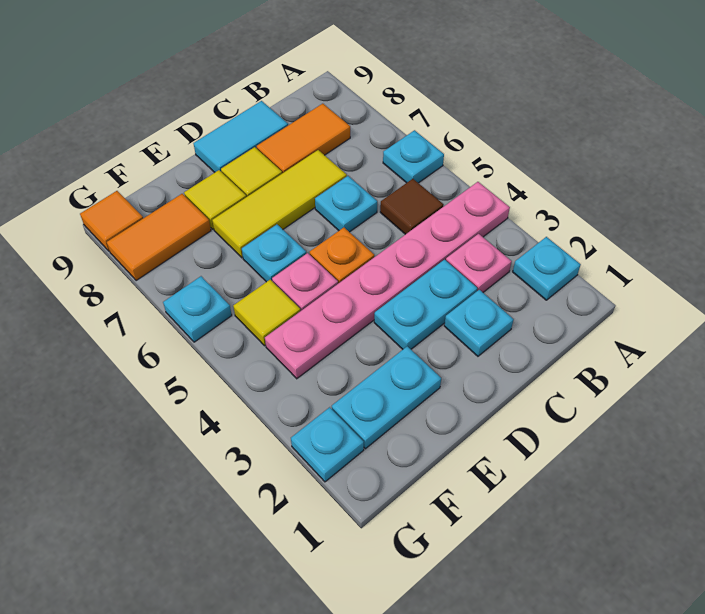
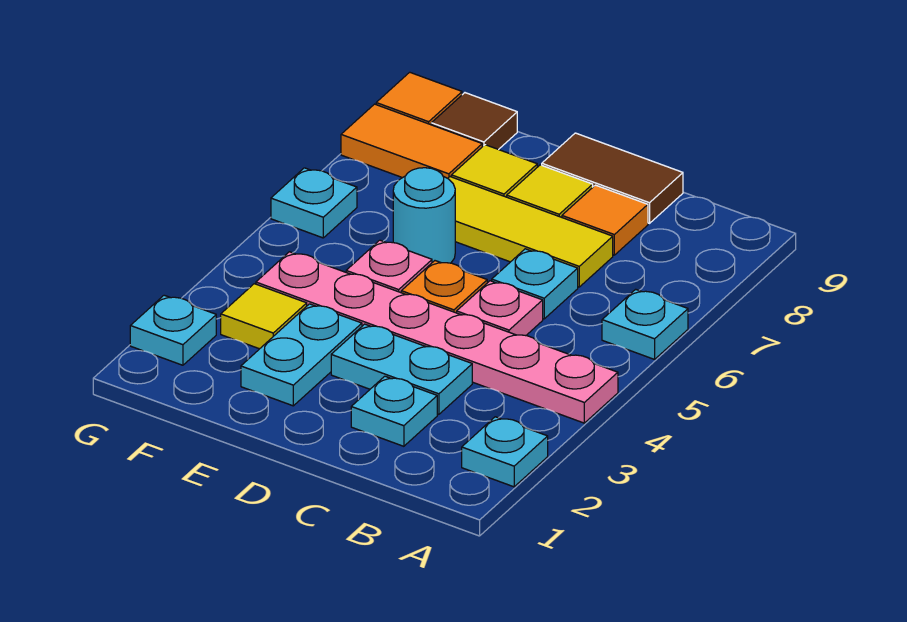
pink 1x1 plate [446,234,512,292] -> pink 1x1 plate moved to [457,281,543,336]
brown 1x1 tile [380,179,443,234] -> brown 1x1 tile moved to [431,93,517,150]
orange 1x2 tile [257,104,350,173] -> orange 1x1 tile [562,185,648,255]
cyan 1x2 tile [194,101,288,172] -> brown 1x2 tile [542,133,683,223]
cyan 1x2 plate [332,346,441,449] -> cyan 1x2 plate turned to [241,304,362,406]
cyan 1x1 plate [242,224,306,282] -> cyan 1x1 round brick [393,168,455,263]
yellow 1x1 tile [233,280,300,346] -> yellow 1x1 tile moved to [221,284,307,349]

